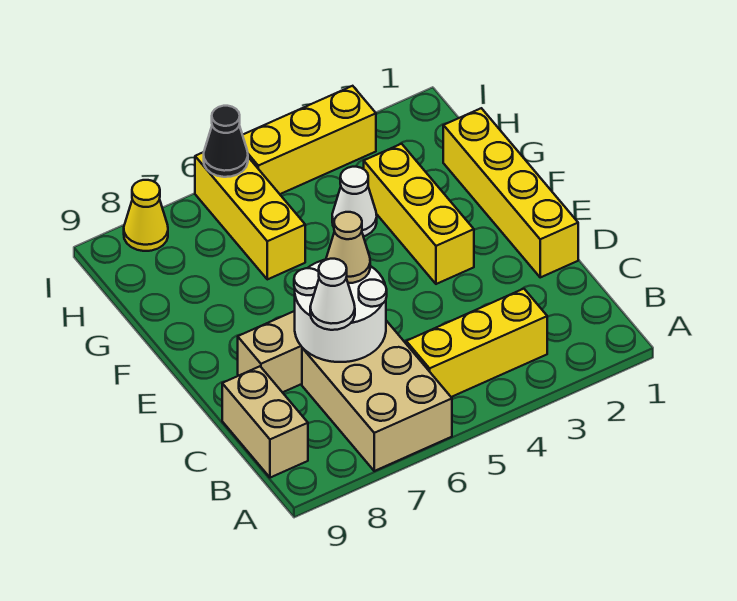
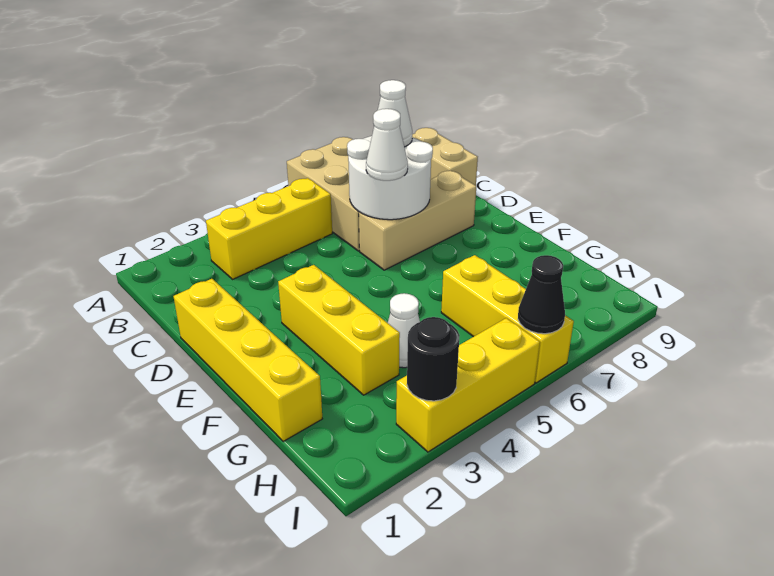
tan 1x1 cone [326,212,370,283] -> white 1x1 cone [366,109,408,181]
none -> black 1x1 round brick [407,317,460,401]
yellow 1x1 cone [124,180,168,251] -> none

